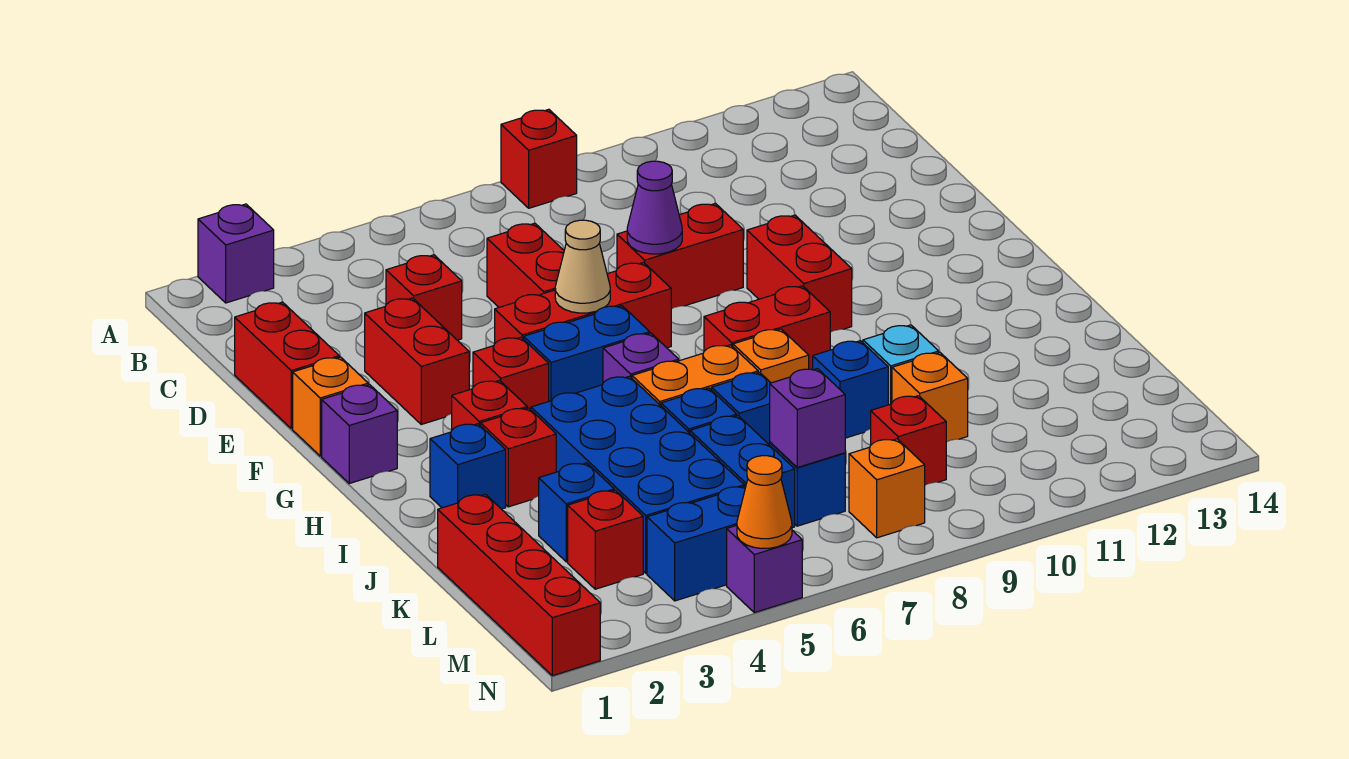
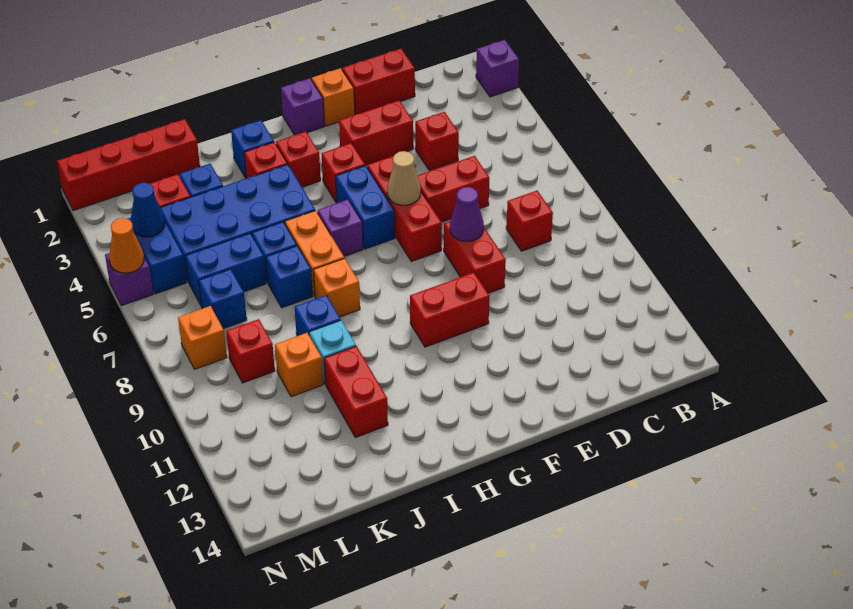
red 1x1 brick [501,109,577,208] -> red 1x1 brick moved to [506,191,553,251]
red 1x2 brick [704,286,830,370] -> red 1x2 brick moved to [324,346,388,438]
purple 1x1 brick [770,369,845,467] -> none
none -> blue 1x1 cone [130,183,165,237]

